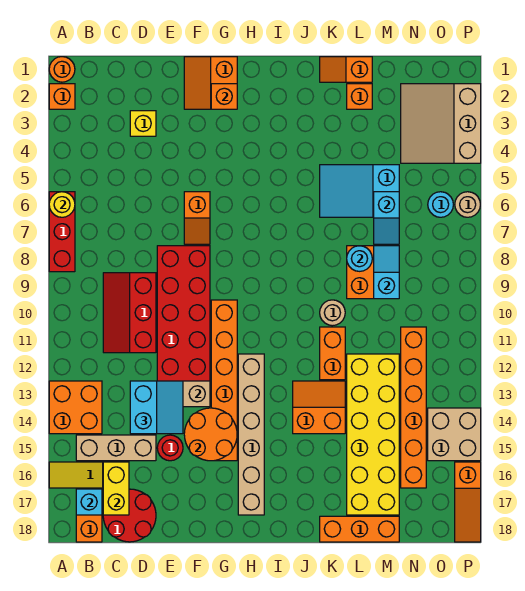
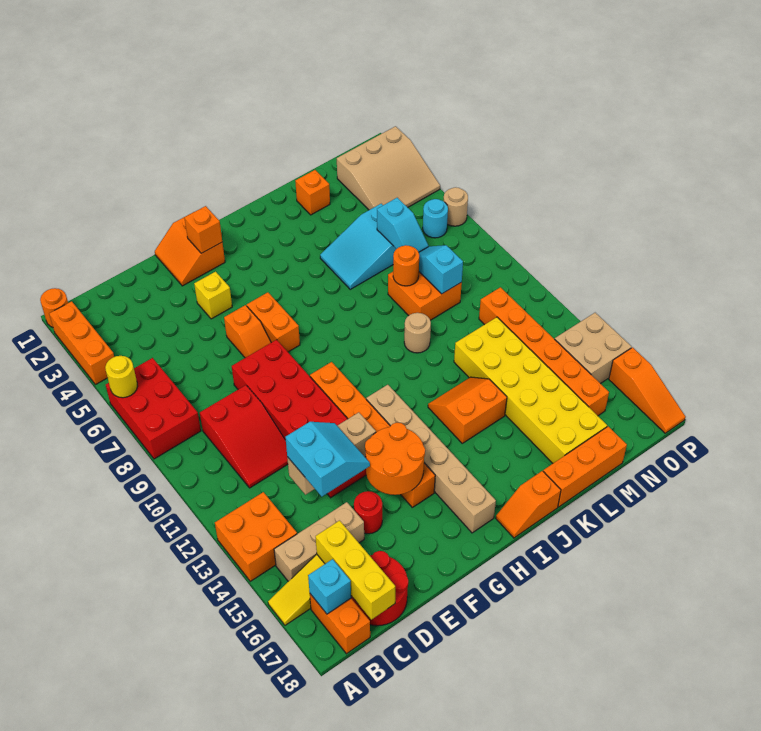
orange 1x1 brick [49,84,75,109] -> orange 1x3 brick [49,301,114,385]
red 1x3 brick [49,192,75,272] -> red 2x3 brick [106,358,201,459]
red 2x3 slope [103,273,156,353] -> red 2x3 slope turned to [200,385,288,488]
yellow 1x2 brick [103,462,129,515] -> yellow 1x3 brick [316,521,395,620]
yellow 1x1 brick [130,111,156,136] -> yellow 1x1 brick moved to [194,272,232,319]
orange 1x2 slope [320,57,372,82] -> orange 1x2 slope moved to [496,471,561,538]
orange 1x2 brick [320,327,345,380] -> orange 1x2 brick moved to [247,292,300,352]
cyan 1x1 round brick [347,246,372,271] -> orange 1x1 round brick [393,245,419,286]
tan 3x3 slope [401,84,481,163] -> tan 3x3 slope turned to [337,126,440,210]

